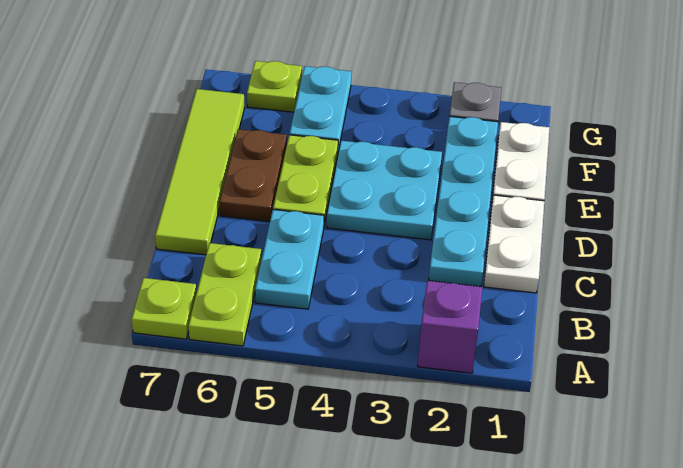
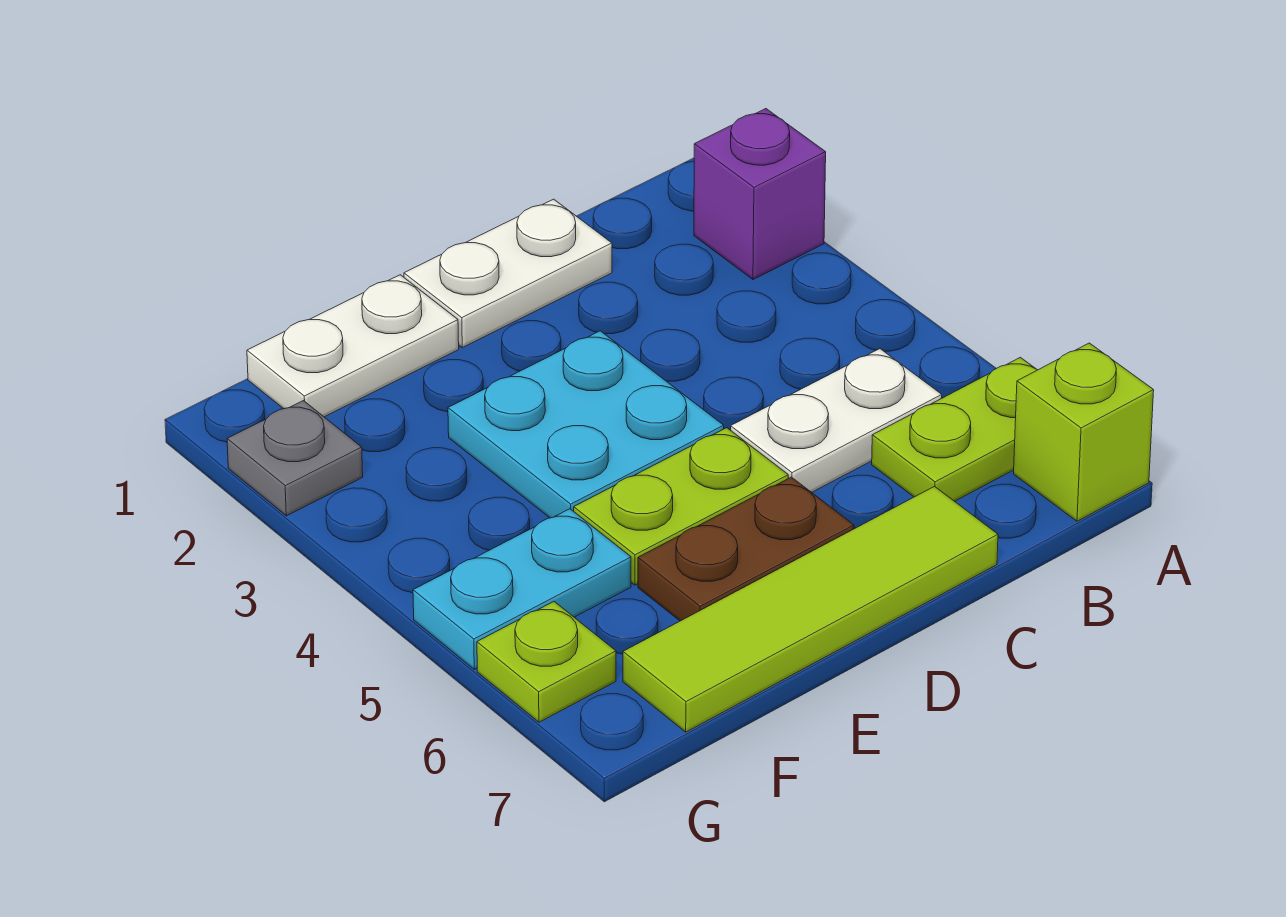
lime 1x1 plate [132,278,197,339] -> lime 1x1 brick [1014,343,1154,521]
cyan 1x2 plate [255,210,324,309] -> white 1x2 plate [731,349,942,492]
cyan 1x4 plate [429,116,498,287] -> none

